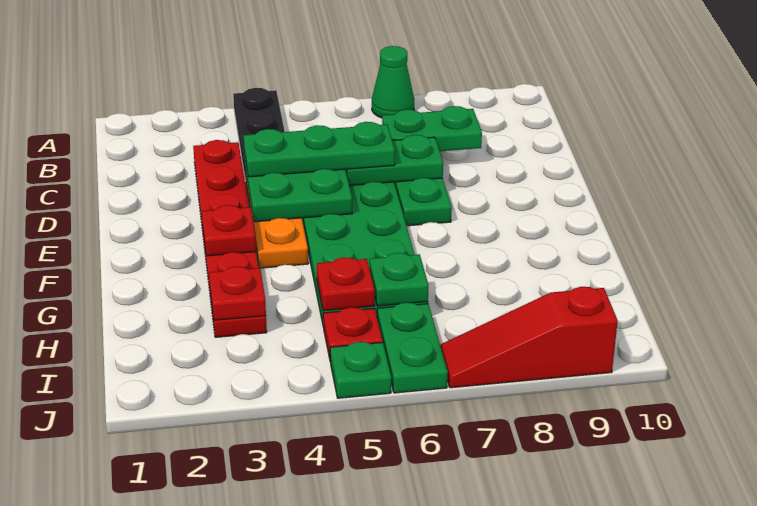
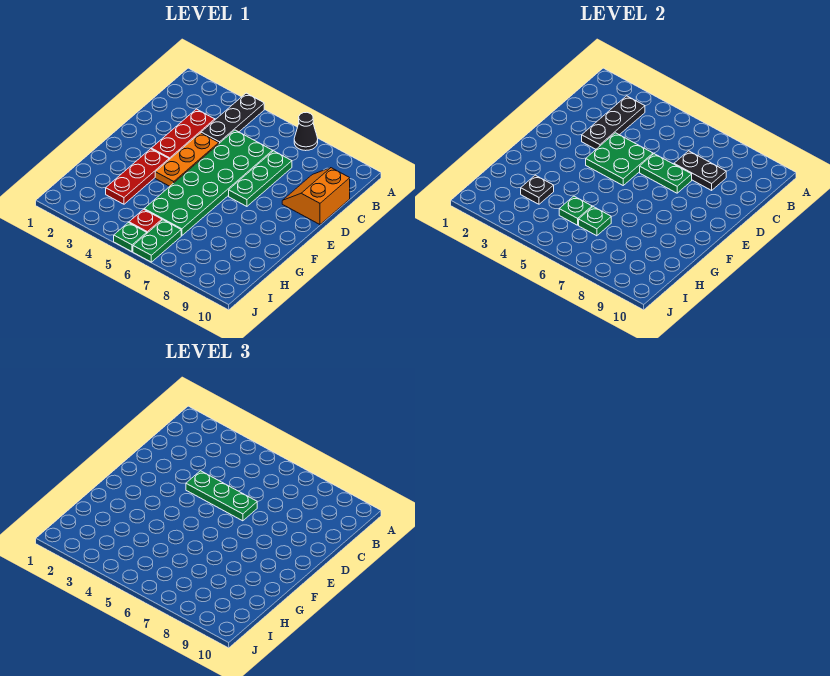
green 1x1 cone [372,46,414,118] -> black 1x1 cone [294,112,318,151]
none -> black 1x3 plate [582,96,645,149]
green 1x2 plate [382,106,482,151] -> black 1x2 plate [674,151,726,190]
none -> orange 2x2 slope [282,168,350,224]
red 1x1 plate [202,205,256,256] -> none
red 1x1 plate [209,266,266,320] -> black 1x1 plate [521,175,554,204]
red 1x1 plate [317,257,375,311] -> green 1x1 plate [559,196,592,225]
red 1x3 slope [440,287,618,388] -> none

